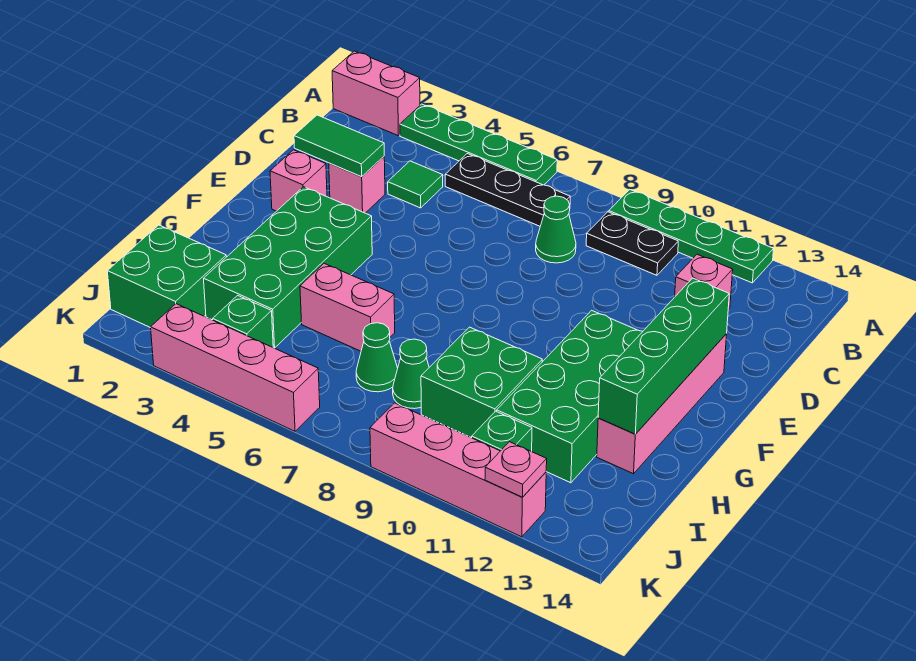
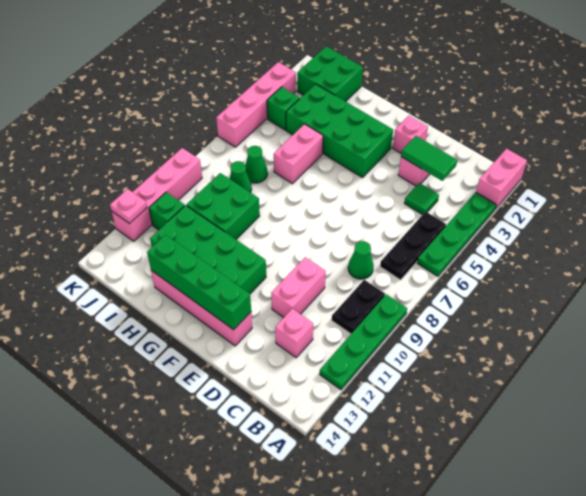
green 1x2 tile [294,115,384,177] -> green 1x2 tile turned to [401,136,457,181]
none -> pink 1x2 brick [271,257,326,318]

